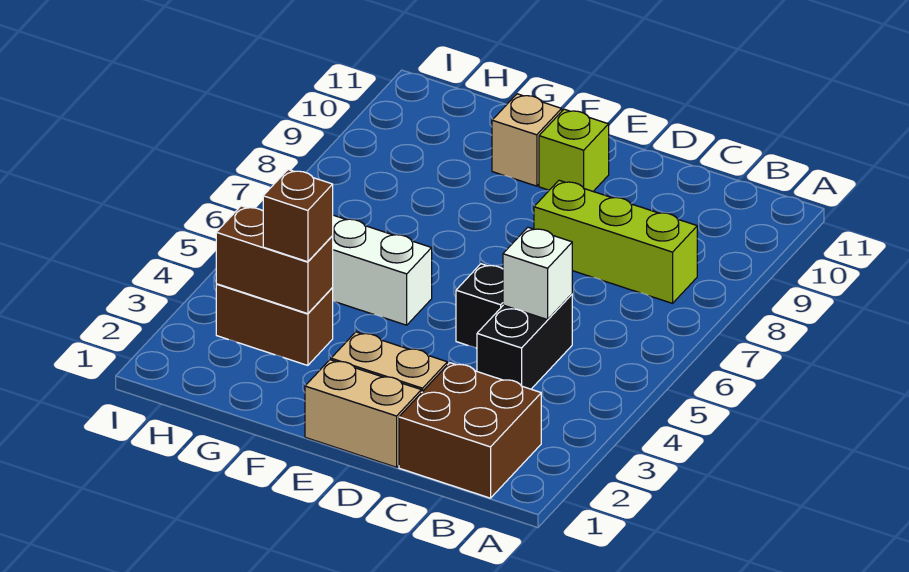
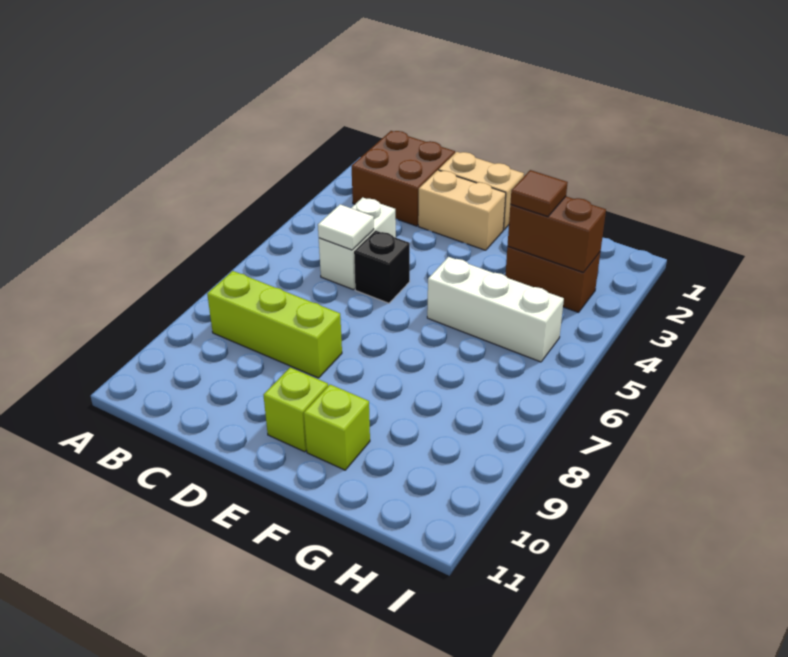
black 1x2 brick [477,294,572,389] -> white 1x2 brick [319,197,396,290]
white 1x1 brick [503,227,572,320] -> white 1x1 tile [318,204,374,250]
tan 1x1 brick [492,94,562,186] -> lime 1x1 brick [304,385,370,470]
brown 1x1 brick [263,170,333,262] -> brown 1x1 tile [510,170,568,217]

